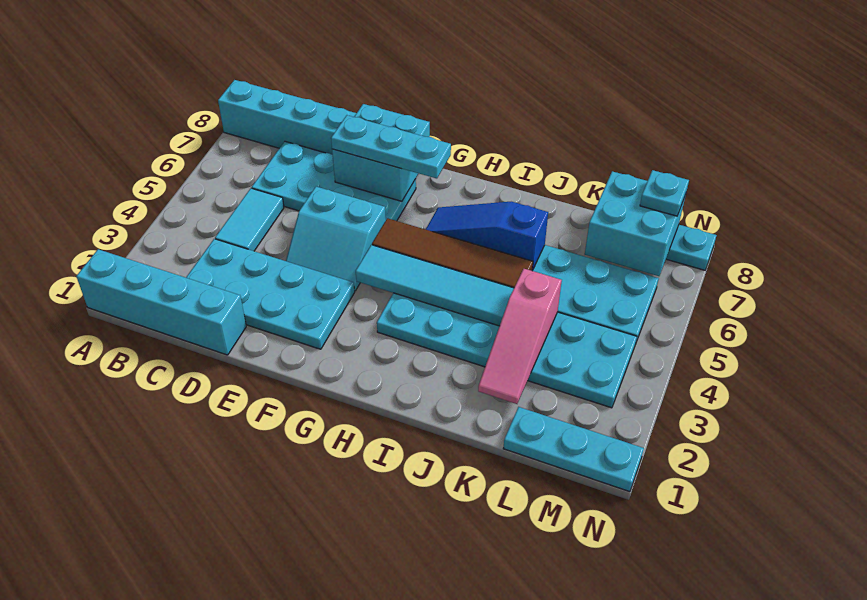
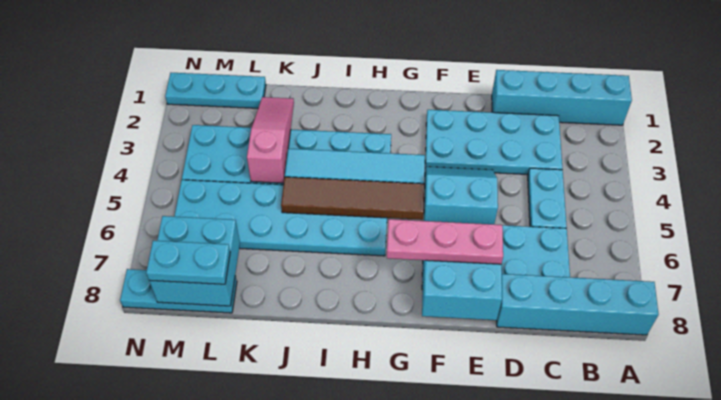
cyan 1x2 tile [215,188,284,251] -> cyan 1x2 plate [528,168,567,228]
cyan 1x3 plate [331,115,451,178] -> pink 1x3 plate [387,219,503,264]
blue 1x3 slope [426,202,548,270] -> none
cyan 1x1 plate [640,170,689,216] -> cyan 1x2 plate [146,240,230,284]

